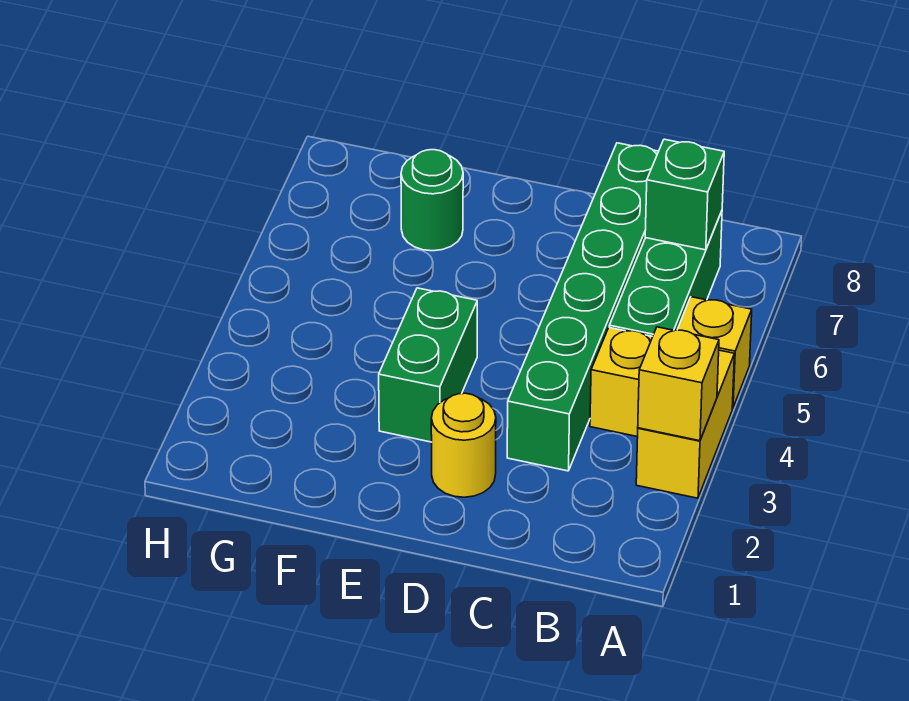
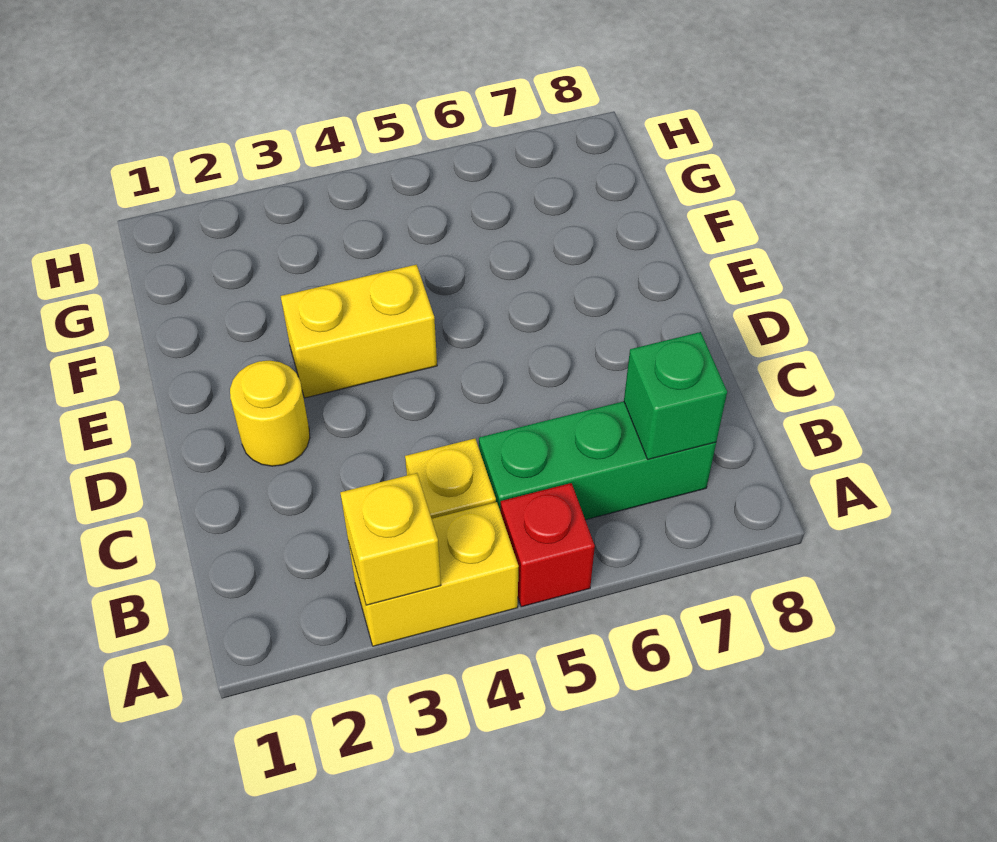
yellow 1x1 brick [677,297,752,408] -> red 1x1 brick [501,483,595,607]
green 1x6 brick [507,143,659,471] -> none
green 1x2 brick [379,288,477,442] -> yellow 1x2 brick [281,265,437,398]
green 1x1 round brick [401,150,463,251] -> none

